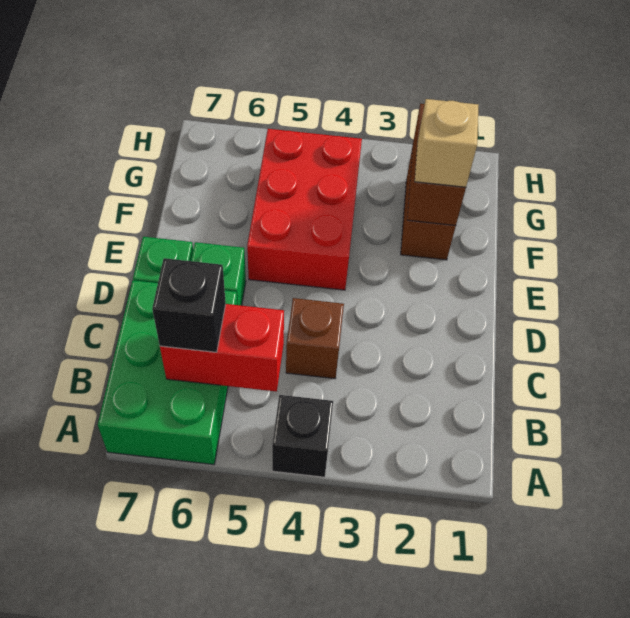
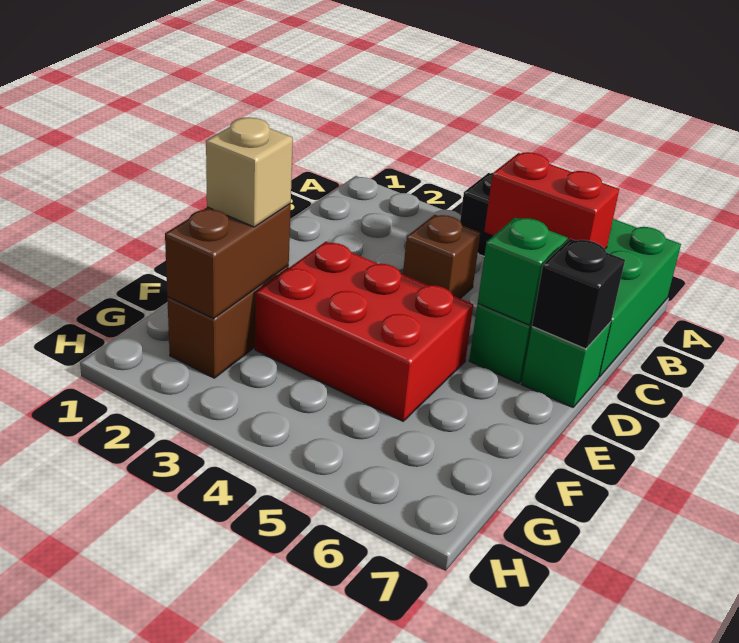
black 1x1 brick [152,258,226,352] -> black 1x1 brick moved to [532,239,625,349]
none -> green 1x1 brick [478,218,567,325]
red 2x3 brick [247,129,362,290] -> red 2x3 brick turned to [255,242,473,421]

